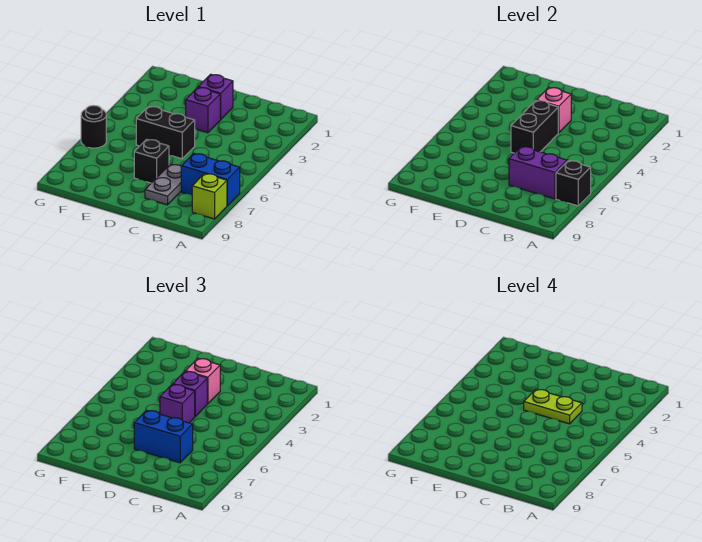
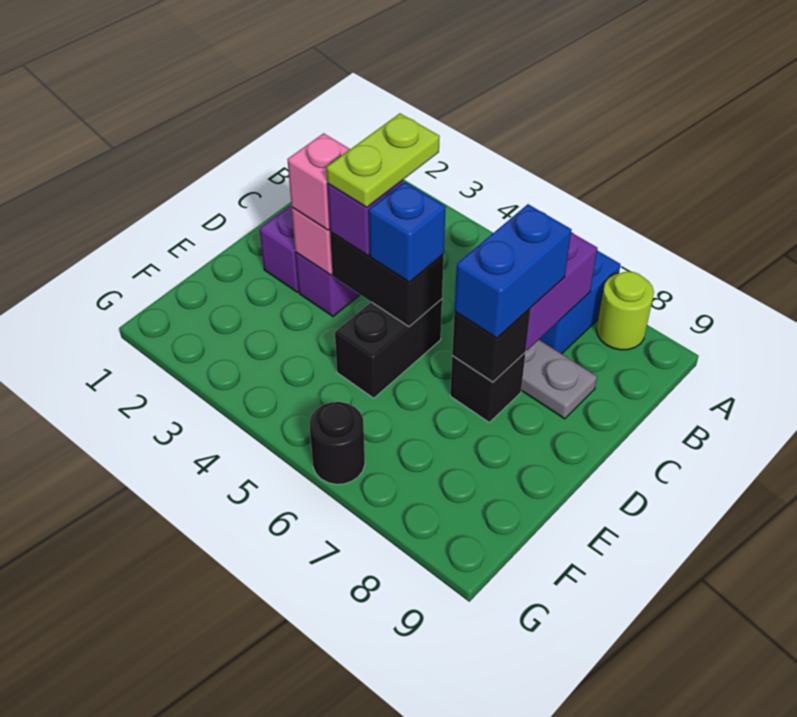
black 1x1 brick [556,161,591,206] -> black 1x1 brick moved to [452,308,531,382]
lime 1x1 brick [192,174,227,219] -> lime 1x1 round brick [597,272,654,350]
purple 1x1 brick [160,384,195,423] -> blue 1x1 brick [369,182,446,282]

